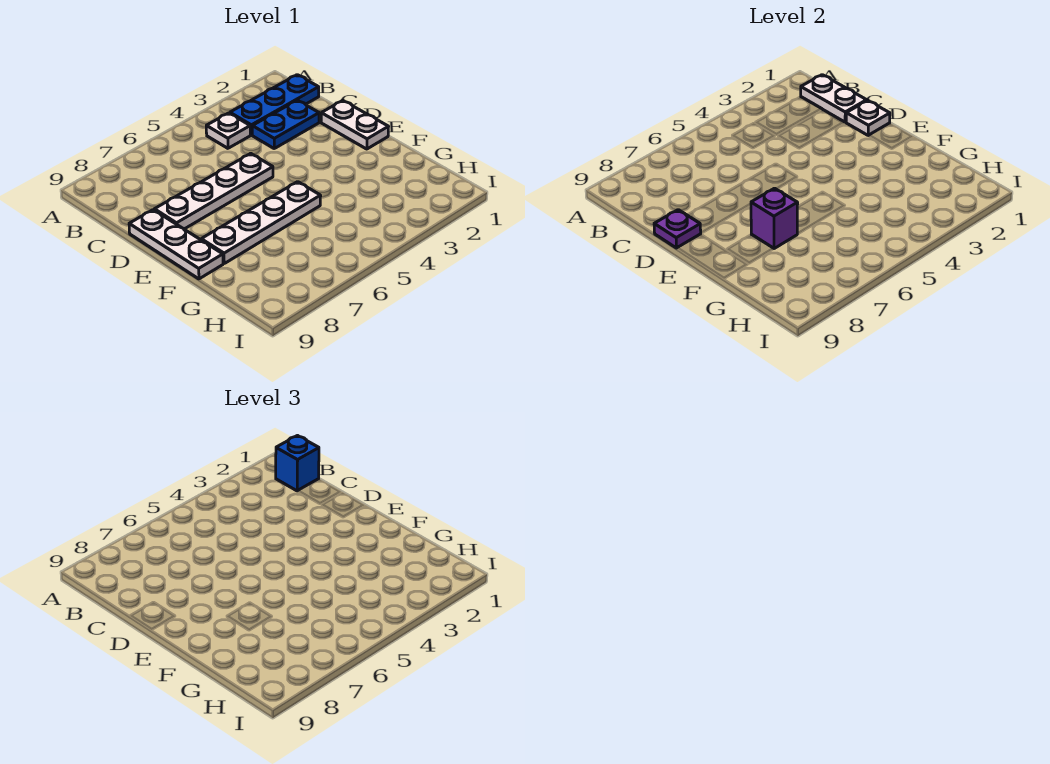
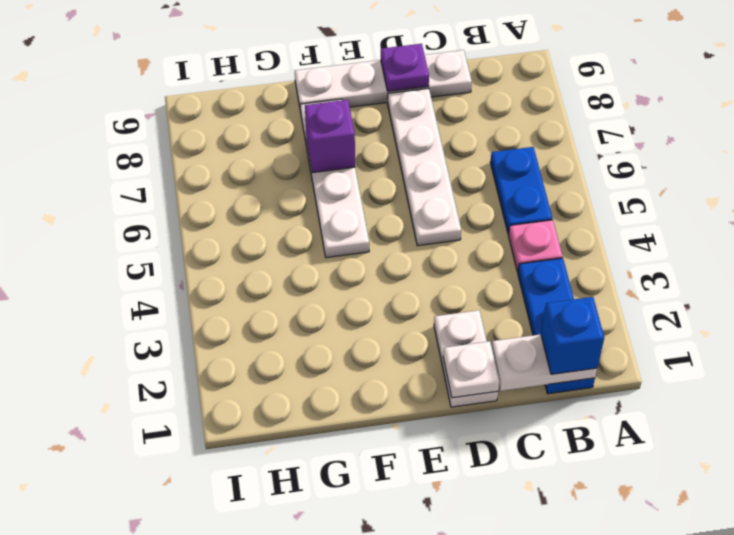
white 1x1 plate [206,113,250,148] -> pink 1x1 plate [508,220,563,272]
blue 1x2 plate [252,100,319,148] -> blue 1x2 plate moved to [490,147,552,234]
white 1x2 plate [321,101,389,149] -> white 1x2 plate turned to [434,310,498,407]
white 1x3 plate [129,210,223,279] -> white 1x4 plate [295,50,472,112]

